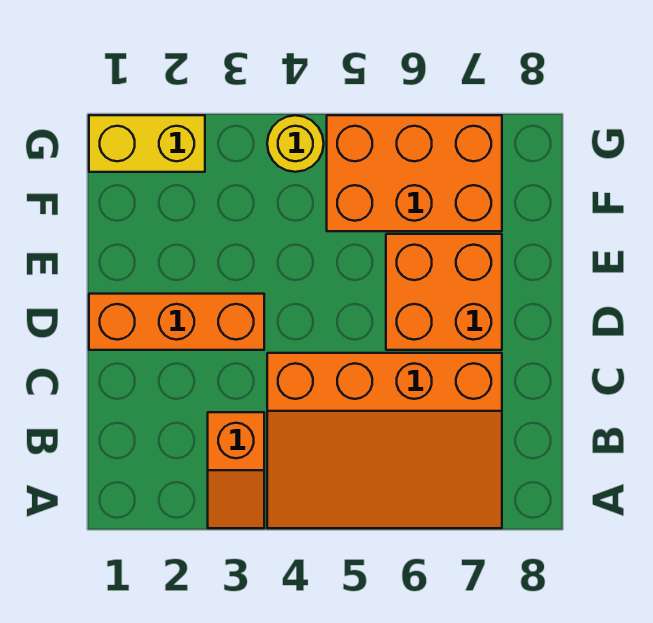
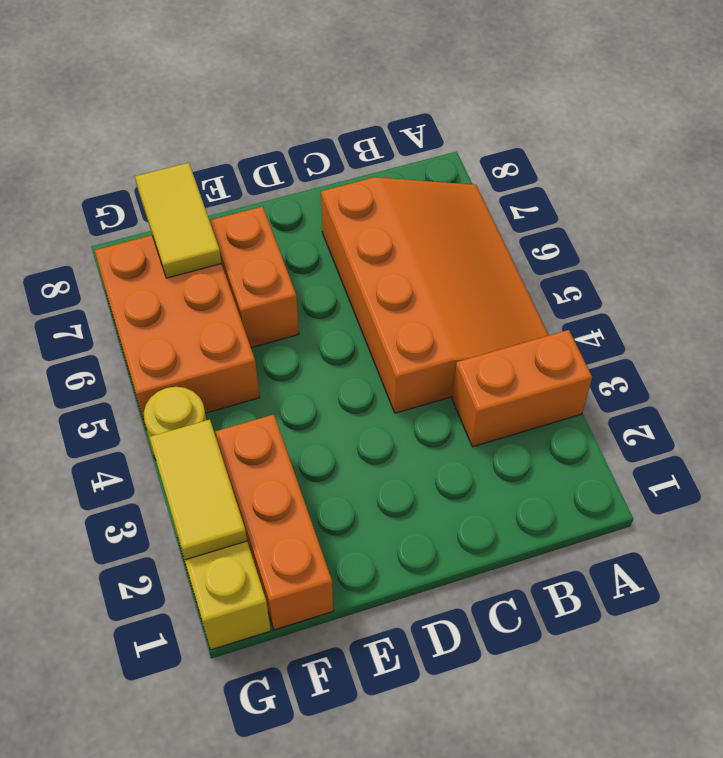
orange 1x2 slope [208,412,264,528] -> orange 1x2 brick [452,330,592,447]
orange 1x3 brick [89,294,264,350] -> orange 1x3 brick moved to [215,415,333,630]
orange 2x2 brick [386,234,502,350] -> orange 1x2 brick [209,206,299,348]
none -> yellow 1x2 tile [135,163,222,278]
none -> yellow 1x2 tile [150,420,247,560]

